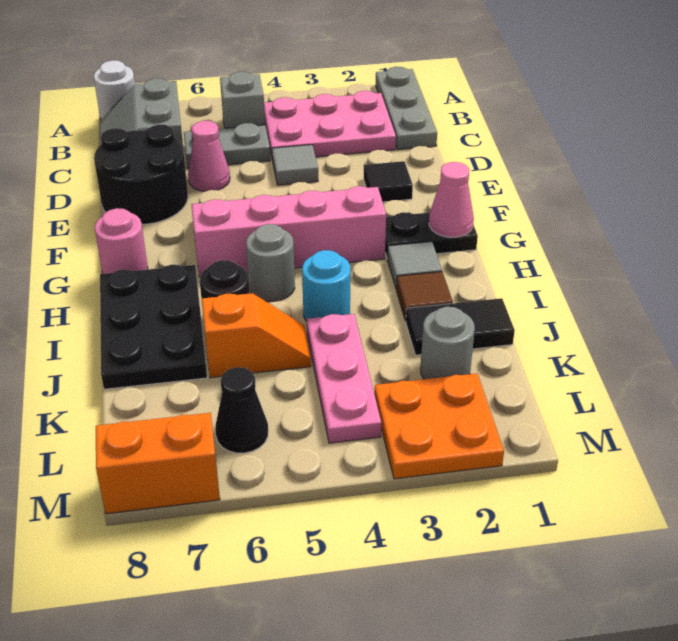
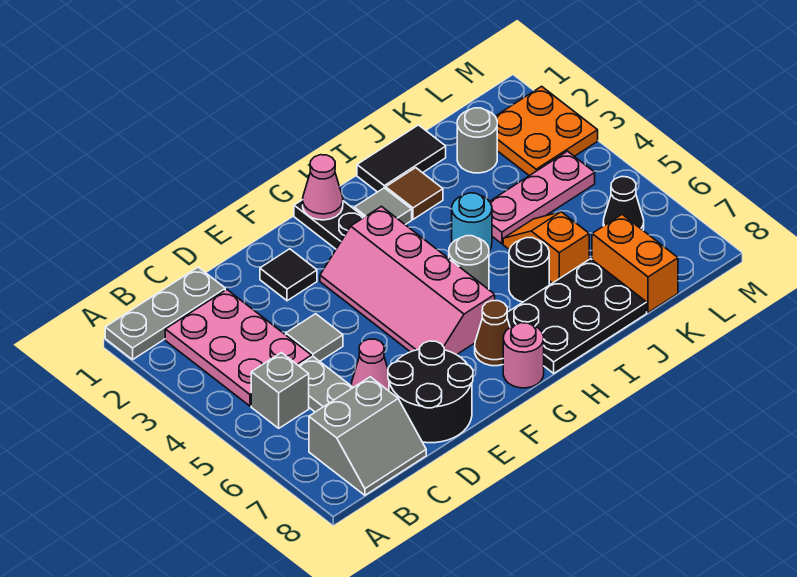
white 1x1 round brick [94,60,135,120] -> none
none -> brown 1x1 cone [475,301,510,366]
black 1x2 tile [406,298,515,355] -> black 1x2 tile turned to [357,125,446,192]
orange 1x2 brick [96,413,220,514] -> orange 1x2 brick moved to [592,215,678,313]

